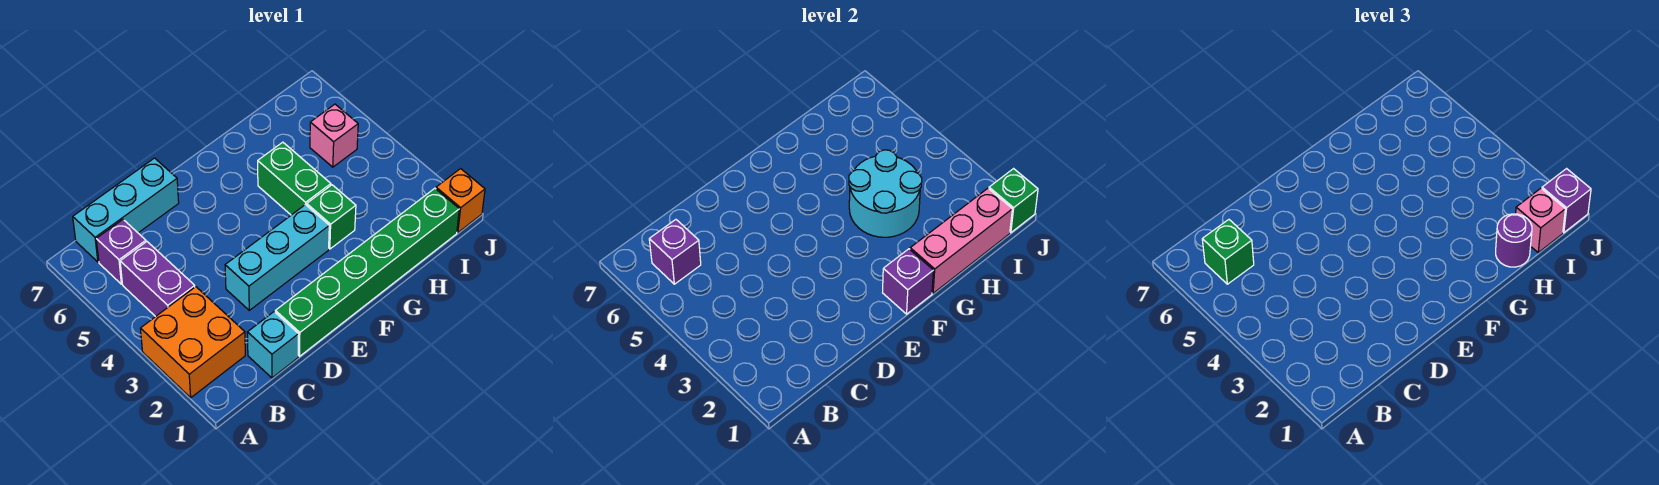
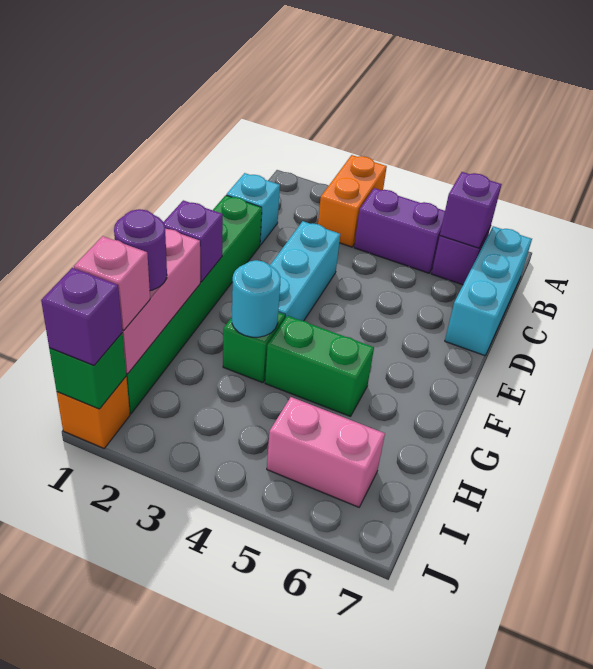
orange 2x2 brick [140,287,245,398] -> orange 1x2 brick [318,155,387,247]
green 1x1 brick [1202,220,1254,284] -> none
cyan 2x2 round brick [849,150,922,237] -> cyan 1x1 round brick [232,260,280,337]
pink 1x1 brick [310,104,358,167] -> pink 1x2 brick [267,397,385,507]

